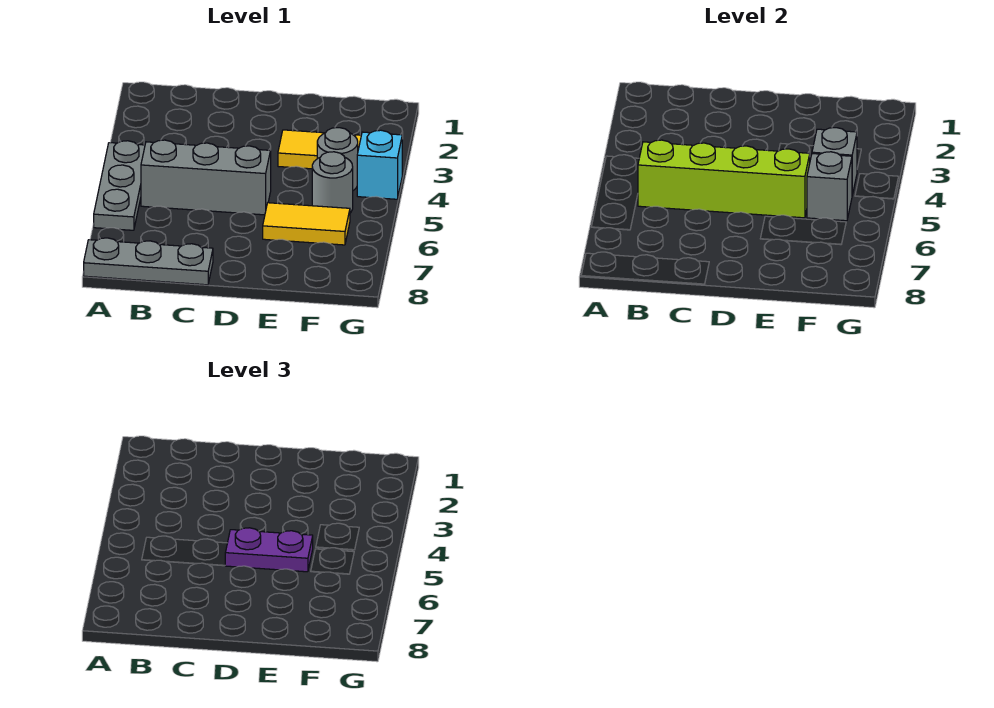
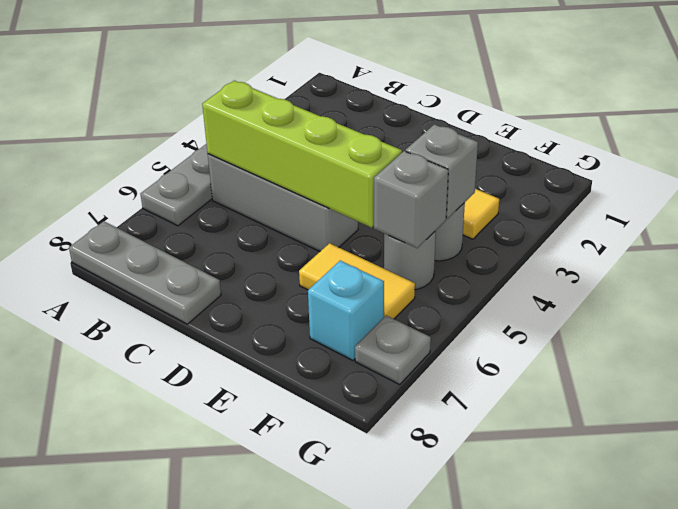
purple 1x2 plate [225,528,313,572] -> none
cyan 1x1 brick [357,130,402,199] -> cyan 1x1 brick moved to [308,261,384,360]
none -> grey 1x1 plate [355,315,431,385]

